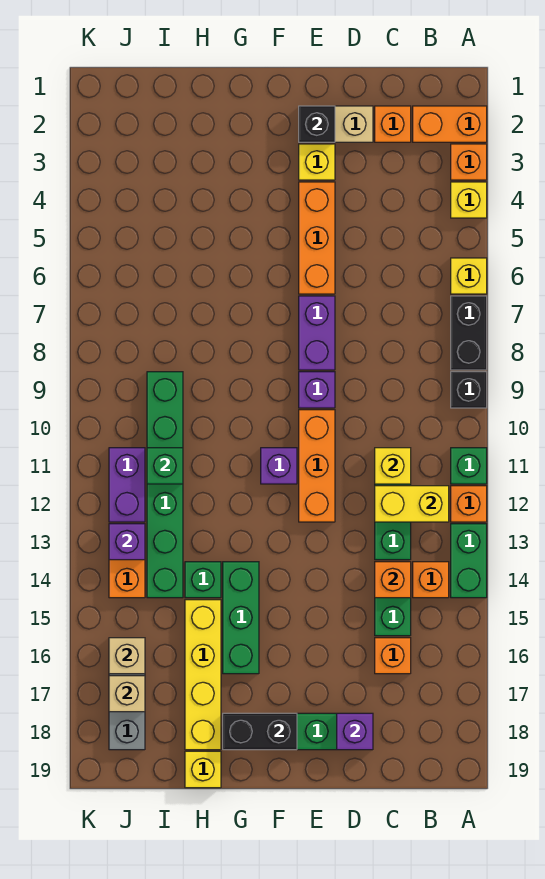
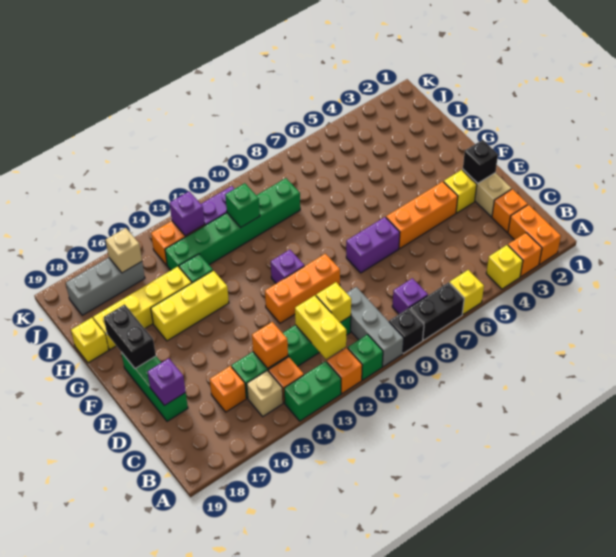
none -> grey 1x3 brick [347,287,404,367]
purple 1x1 brick [299,372,335,408] -> purple 1x1 brick moved to [392,278,428,314]
green 1x3 brick [223,562,259,674] -> yellow 1x3 brick [151,270,229,341]
tan 1x1 brick [109,676,145,712] -> tan 1x1 brick moved to [247,370,283,416]

